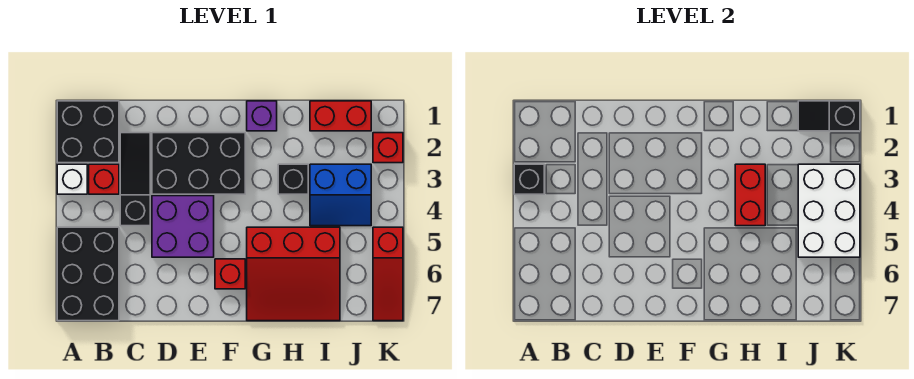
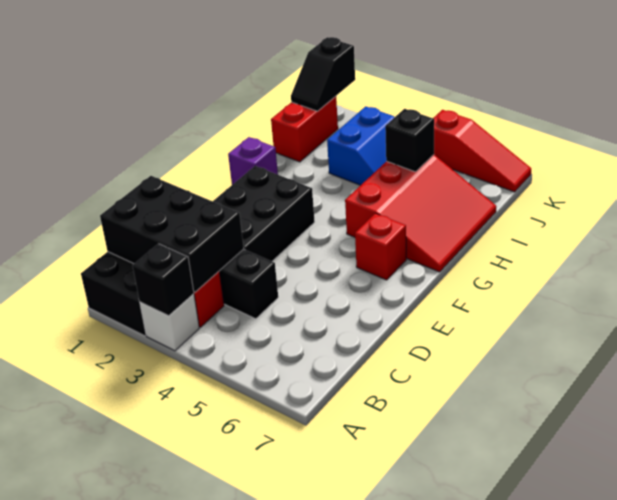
black 2x3 brick [57,227,119,321] -> black 2x3 brick moved to [100,176,244,292]
purple 2x2 brick [152,196,214,257] -> none
black 1x1 brick [278,164,308,194] -> black 1x1 brick moved to [385,109,434,172]
red 1x2 brick [735,164,765,226] -> none
white 2x3 brick [798,164,860,257] -> none
red 1x1 brick [373,133,403,163] -> none

